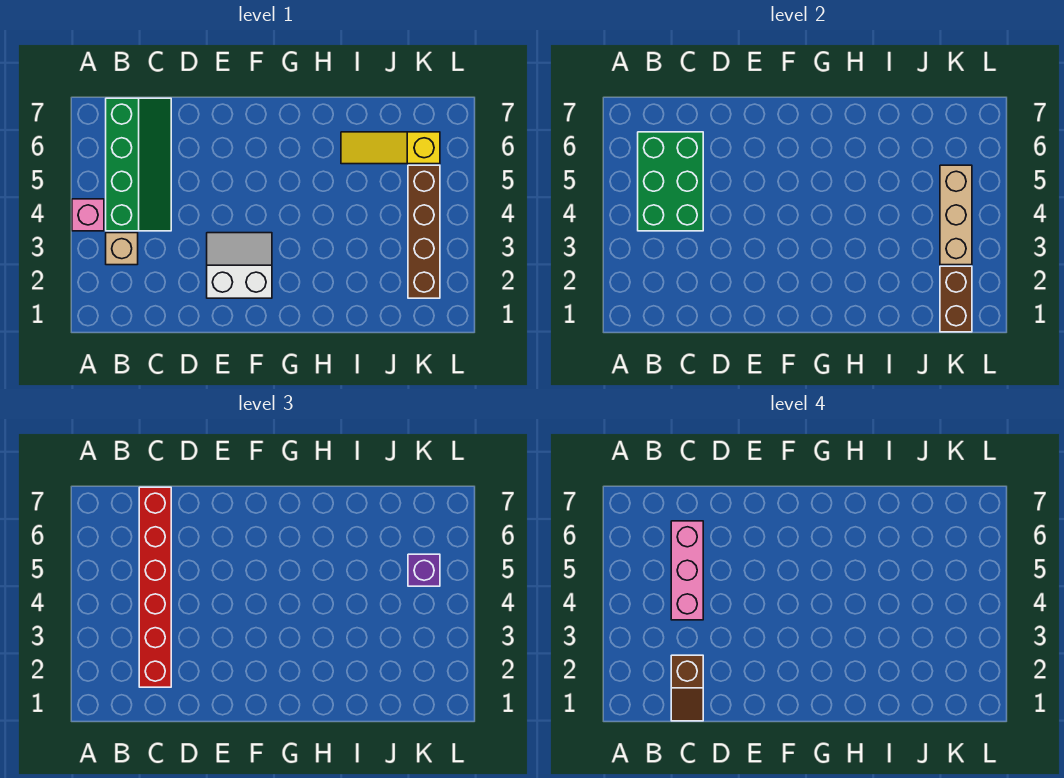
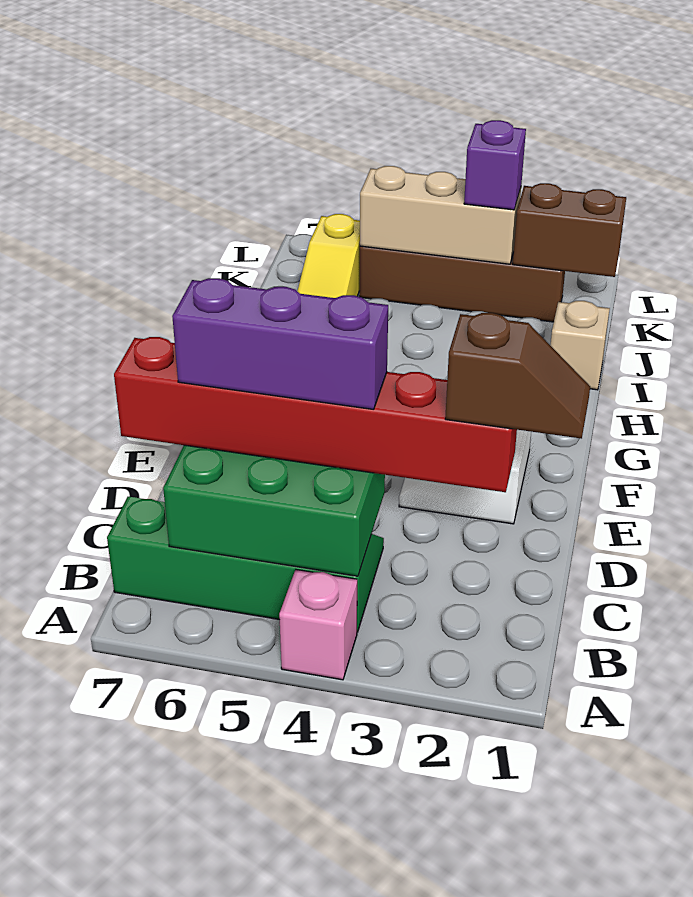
tan 1x1 brick [106,233,138,265] -> tan 1x1 brick moved to [550,301,610,390]
pink 1x3 brick [671,521,703,620] -> purple 1x3 brick [172,278,388,410]
purple 1x1 brick [408,554,440,586] -> purple 1x1 brick moved to [464,120,526,210]

